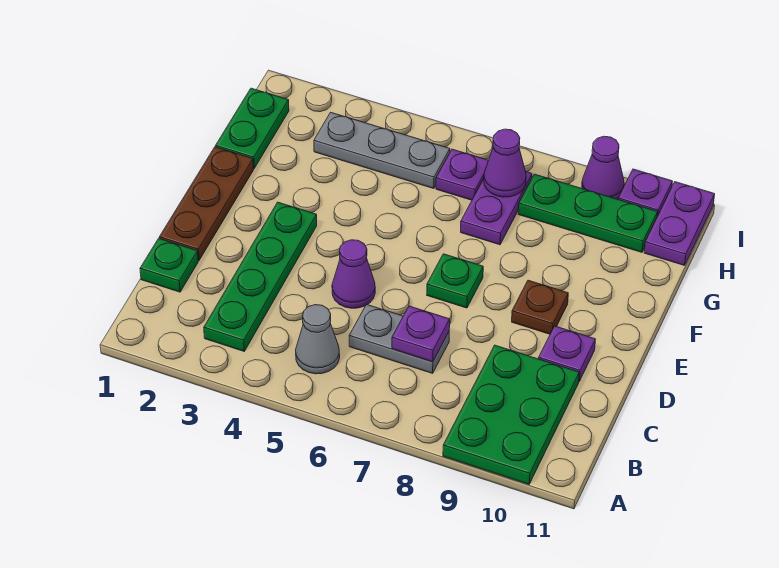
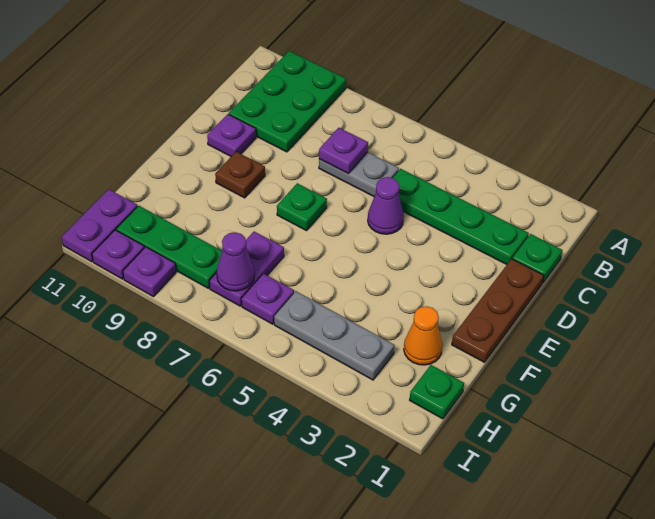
green 1x4 plate [204,202,317,351] -> green 1x4 plate turned to [393,169,529,264]
grey 1x1 cone [296,305,340,374] -> none
green 1x2 plate [216,88,289,168] -> green 1x1 plate [410,365,464,419]
none -> orange 1x1 cone [404,306,442,365]
purple 1x1 cone [582,136,624,199] -> purple 1x1 plate [123,247,176,297]

